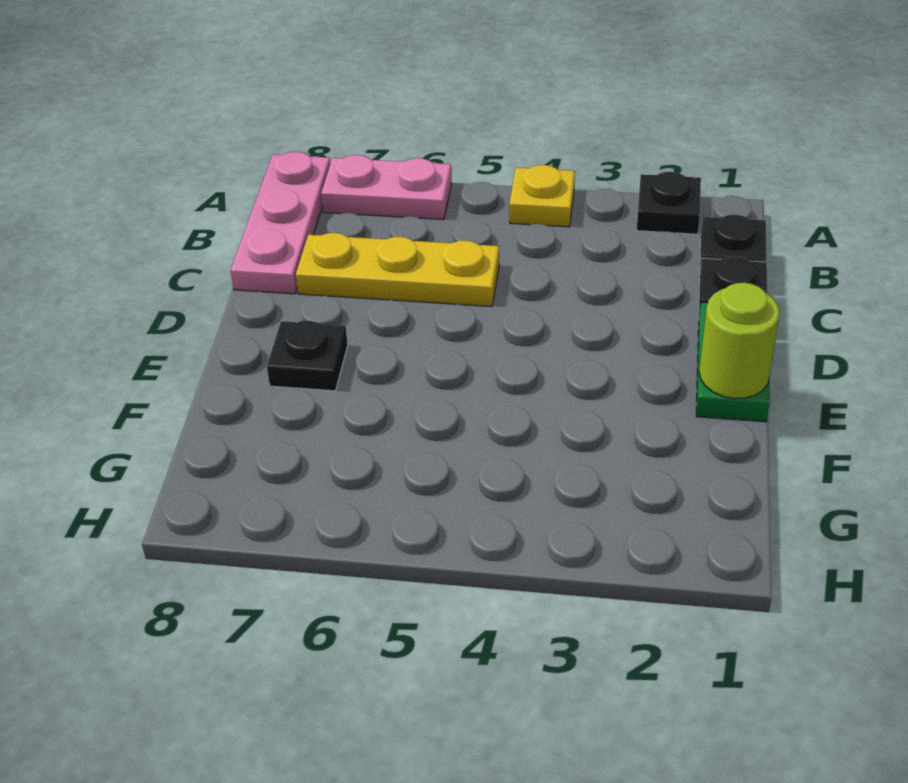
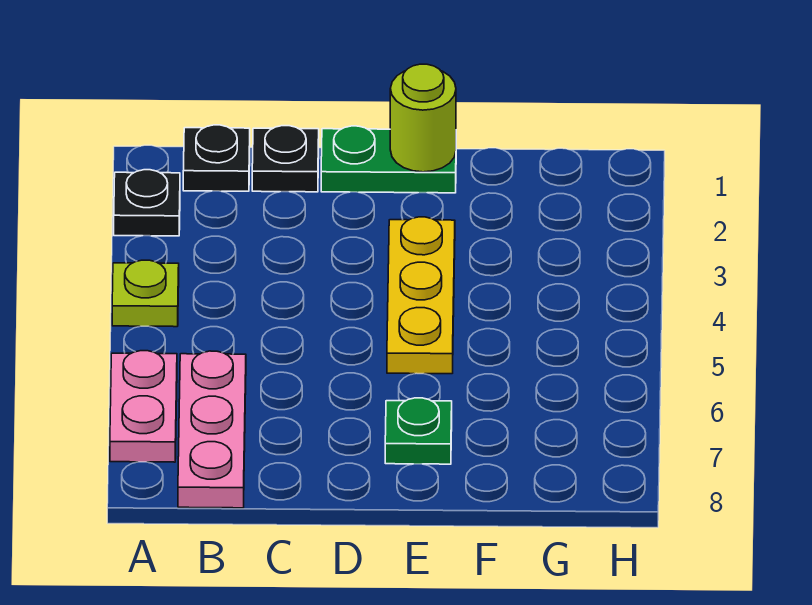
yellow 1x1 plate [509,165,575,227] -> lime 1x1 plate [112,260,179,327]
pink 1x3 plate [230,152,330,294] -> pink 1x3 plate turned to [178,351,246,508]
yellow 1x3 plate [296,233,499,307] -> yellow 1x3 plate moved to [387,217,455,374]
black 1x1 plate [267,321,348,391] -> green 1x1 plate [385,398,452,464]

